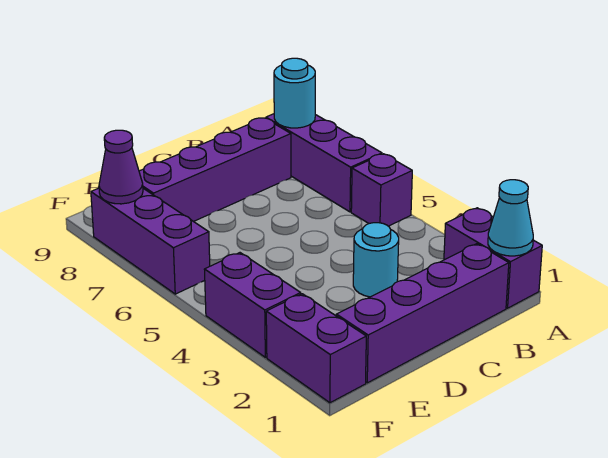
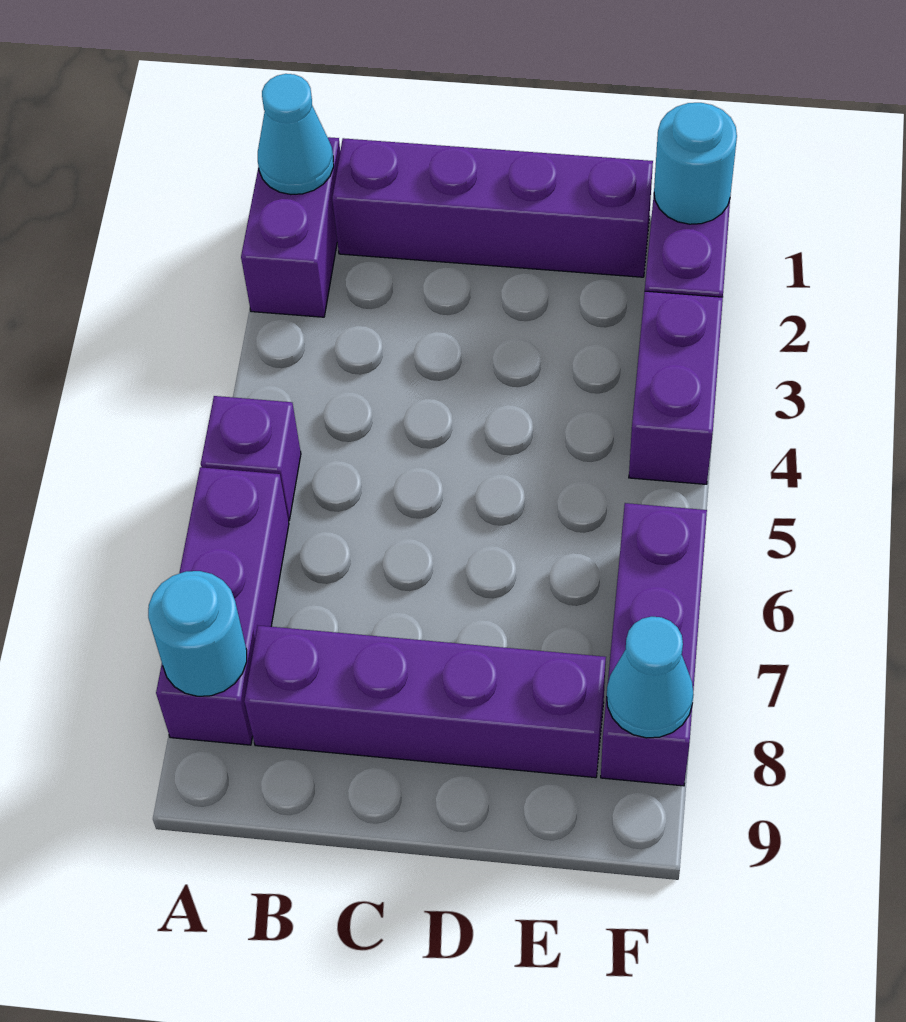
cyan 1x1 round brick [353,223,399,297] -> cyan 1x1 round brick moved to [654,103,737,224]
purple 1x1 cone [99,130,143,204] -> cyan 1x1 cone [607,617,694,738]

